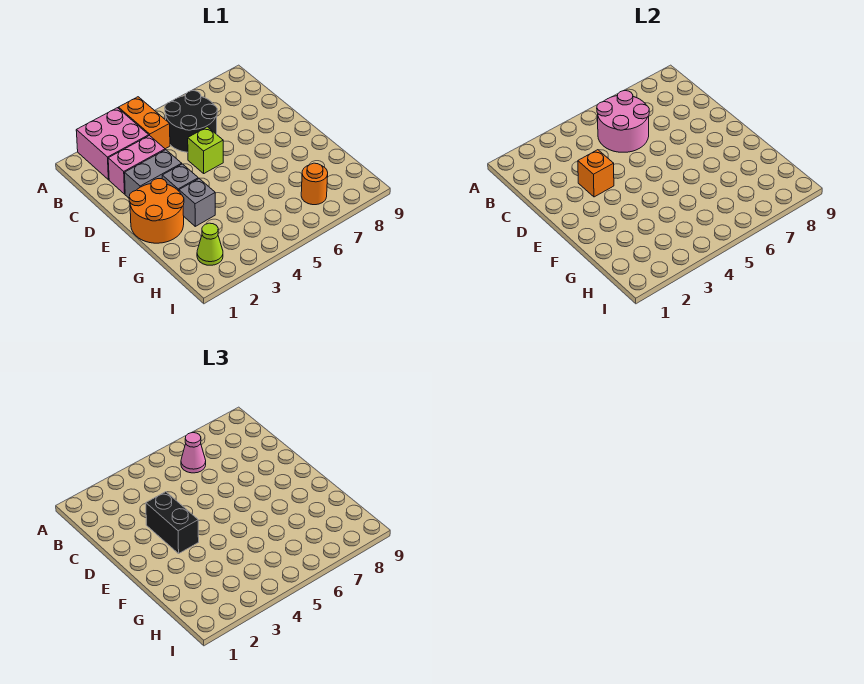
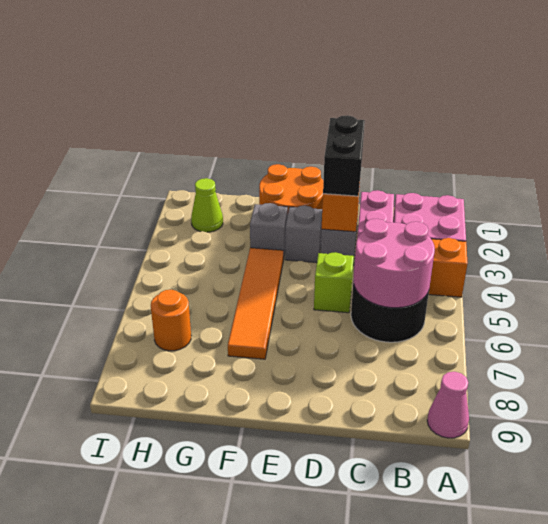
pink 1x1 cone [181,433,206,473] -> pink 1x1 cone moved to [427,372,469,438]
black 1x2 brick [146,492,199,553] -> black 1x2 brick turned to [323,115,365,196]
none -> orange 1x4 tile [228,248,283,359]

